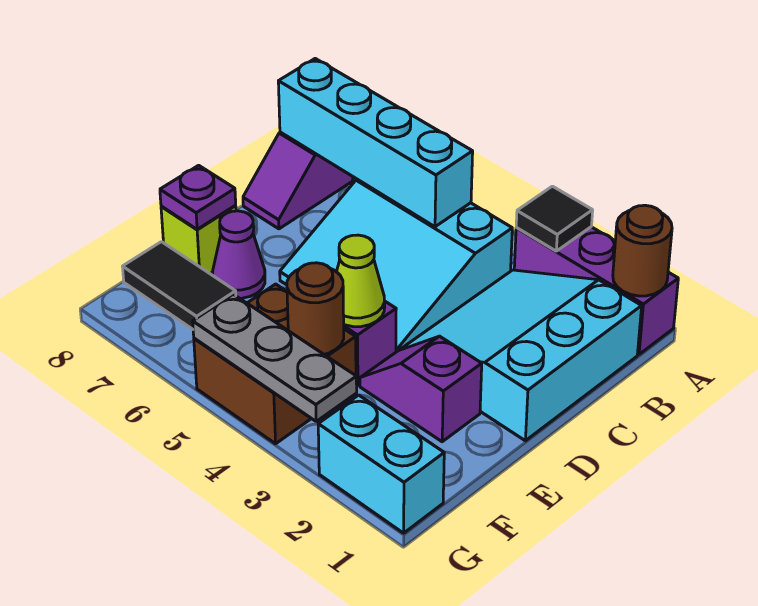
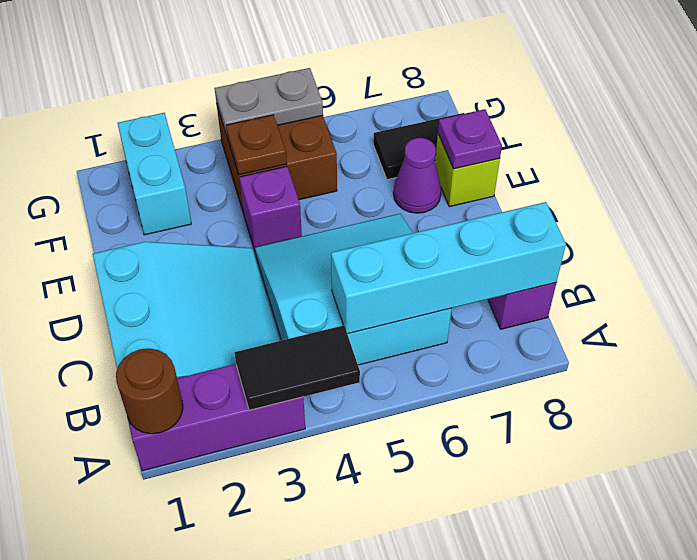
black 1x1 tile [516,186,593,251] -> black 1x2 tile [234,325,360,410]
purple 1x2 slope [360,336,482,442] -> none
lime 1x1 cone [337,235,385,327] -> none
brown 1x1 round brick [287,263,344,354] -> brown 1x1 plate [226,115,287,175]
cyan 1x2 brick [318,395,444,533] -> cyan 1x2 brick turned to [117,113,191,235]
grey 1x3 plate [193,294,357,421] -> grey 1x2 plate [215,68,323,135]

